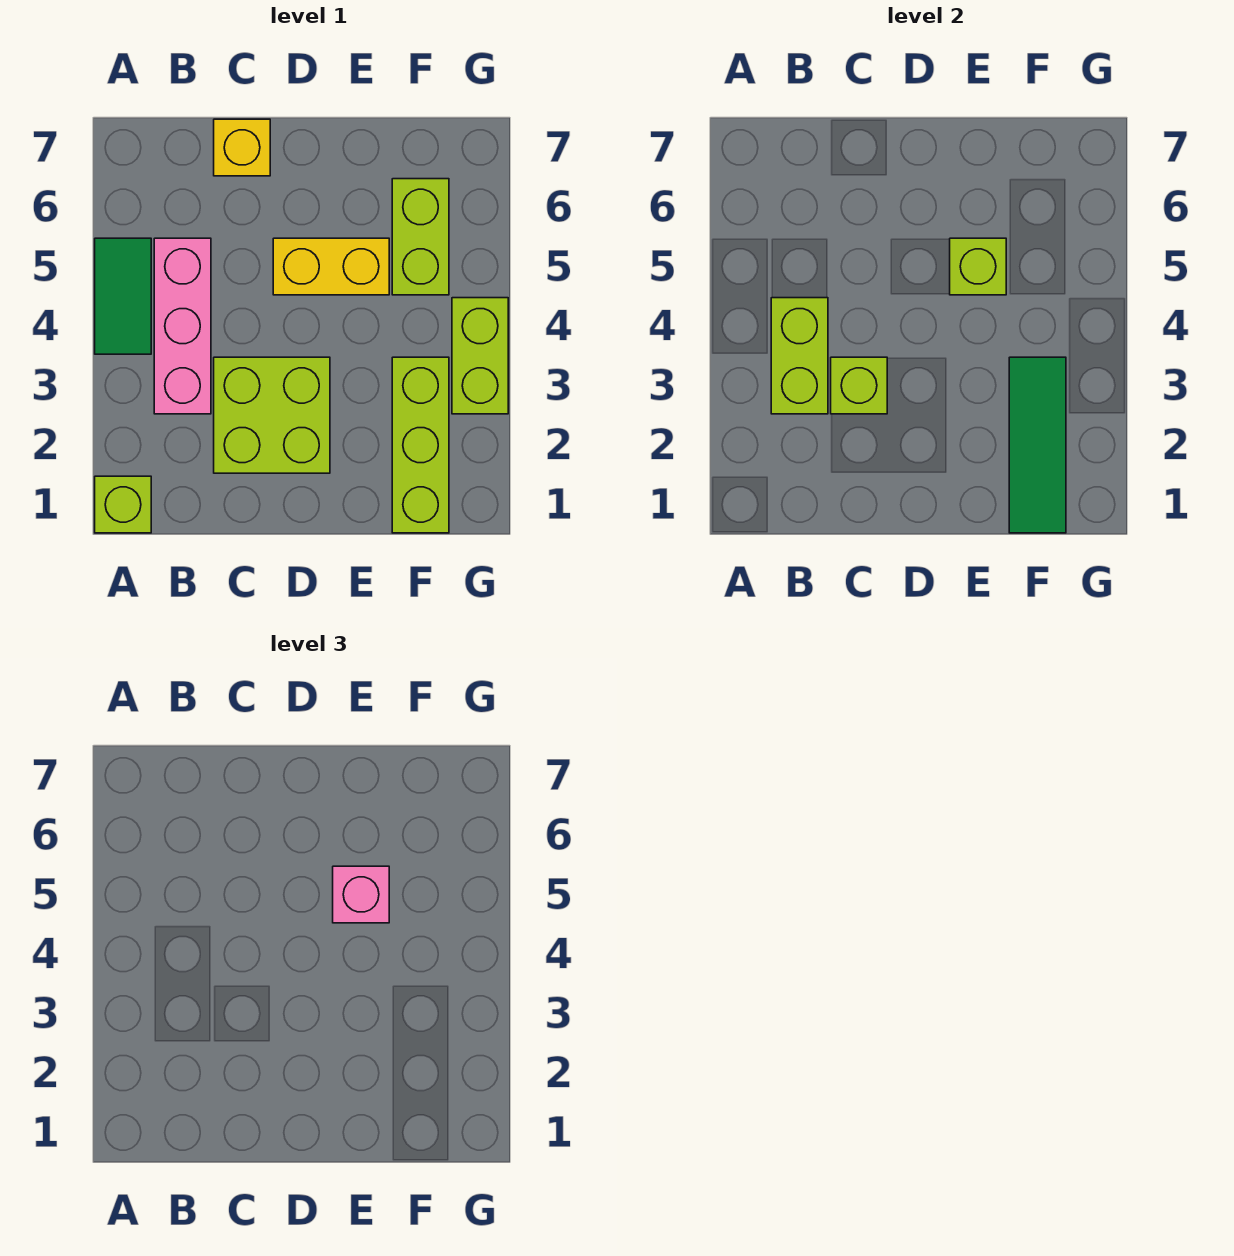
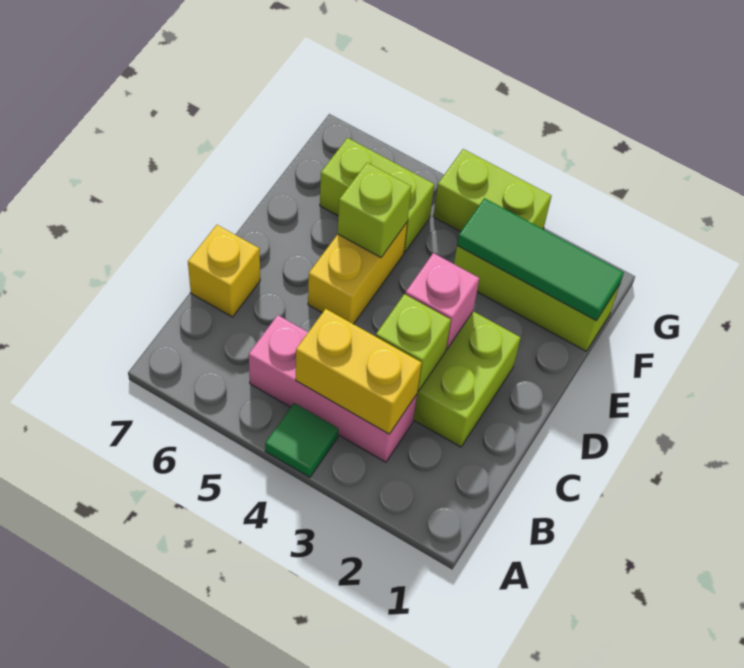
lime 1x1 brick [95,476,151,533] -> none
green 1x2 tile [95,238,151,354] -> green 1x1 tile [265,403,338,477]
lime 1x2 brick [771,298,828,414] -> yellow 1x2 brick [296,309,422,434]
pink 1x1 brick [333,866,389,923] -> pink 1x1 brick moved to [405,253,479,349]

